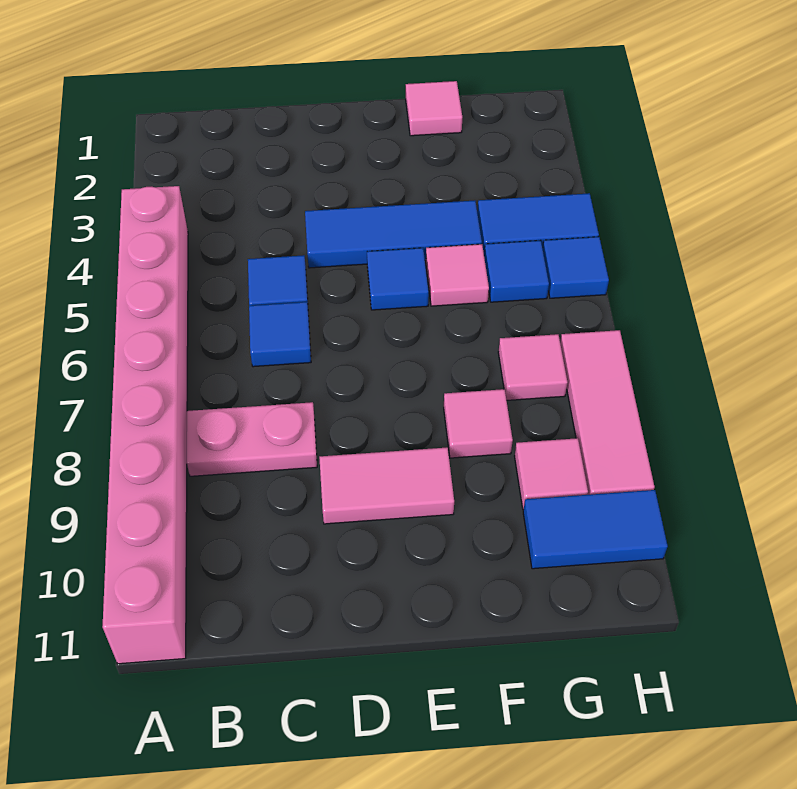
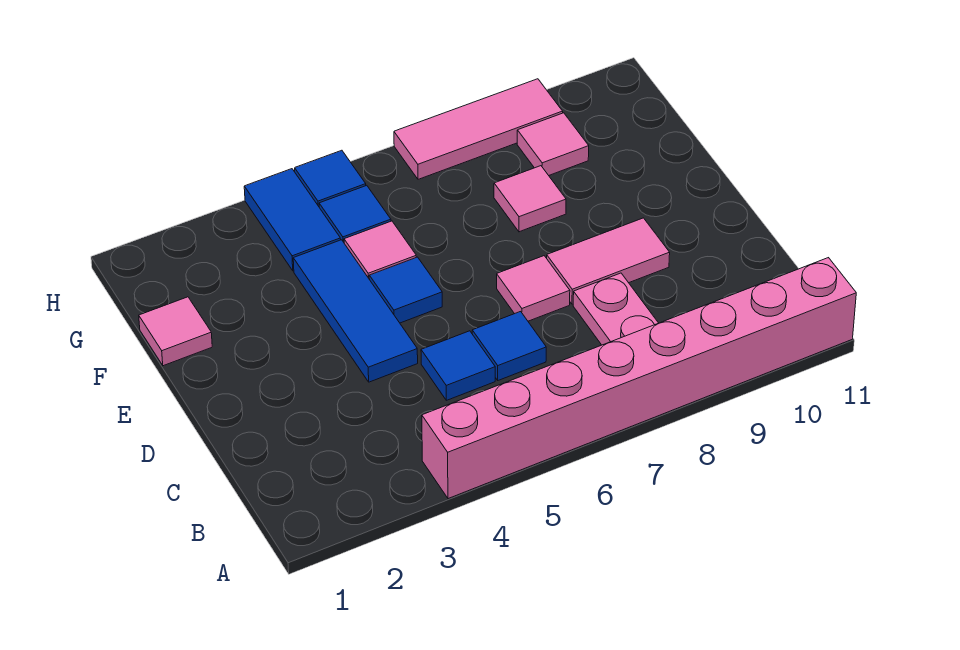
pink 1x2 tile [319,448,454,524] -> pink 1x2 tile turned to [547,218,670,304]
pink 1x1 tile [498,334,568,400] -> pink 1x1 tile moved to [497,256,570,321]
blue 1x2 tile [523,490,668,569] -> none

